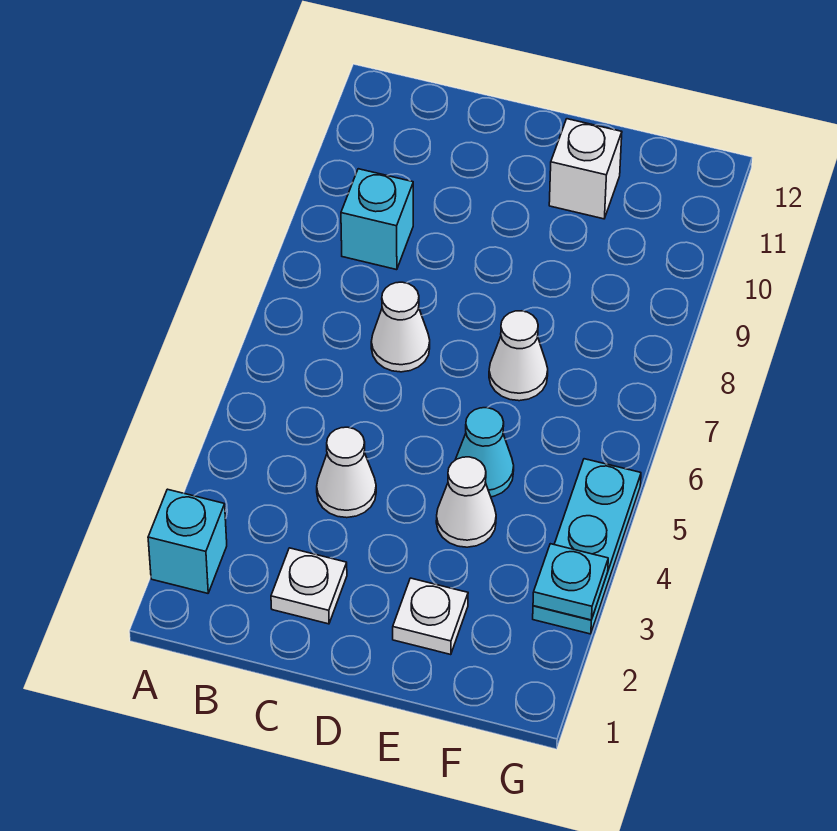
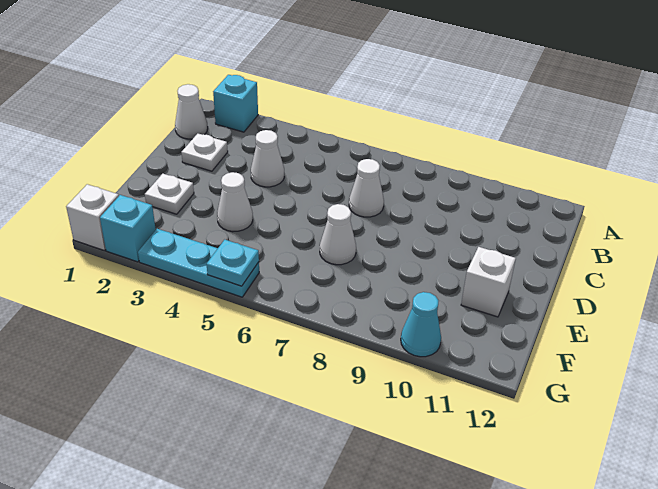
none -> white 1x1 cone [175,84,208,139]
cyan 1x1 brick [341,169,413,270] -> cyan 1x1 brick moved to [100,195,156,262]
cyan 1x1 cone [455,408,514,497] -> cyan 1x1 cone moved to [401,292,441,357]
none -> white 1x1 brick [66,184,119,250]
cyan 1x1 plate [533,544,608,620] -> cyan 1x1 plate moved to [207,240,259,286]

